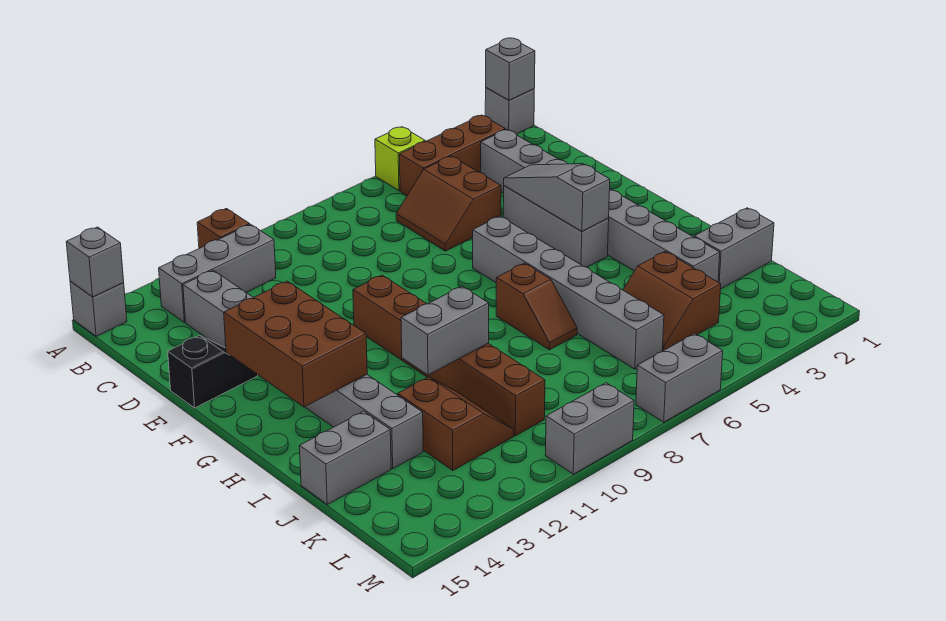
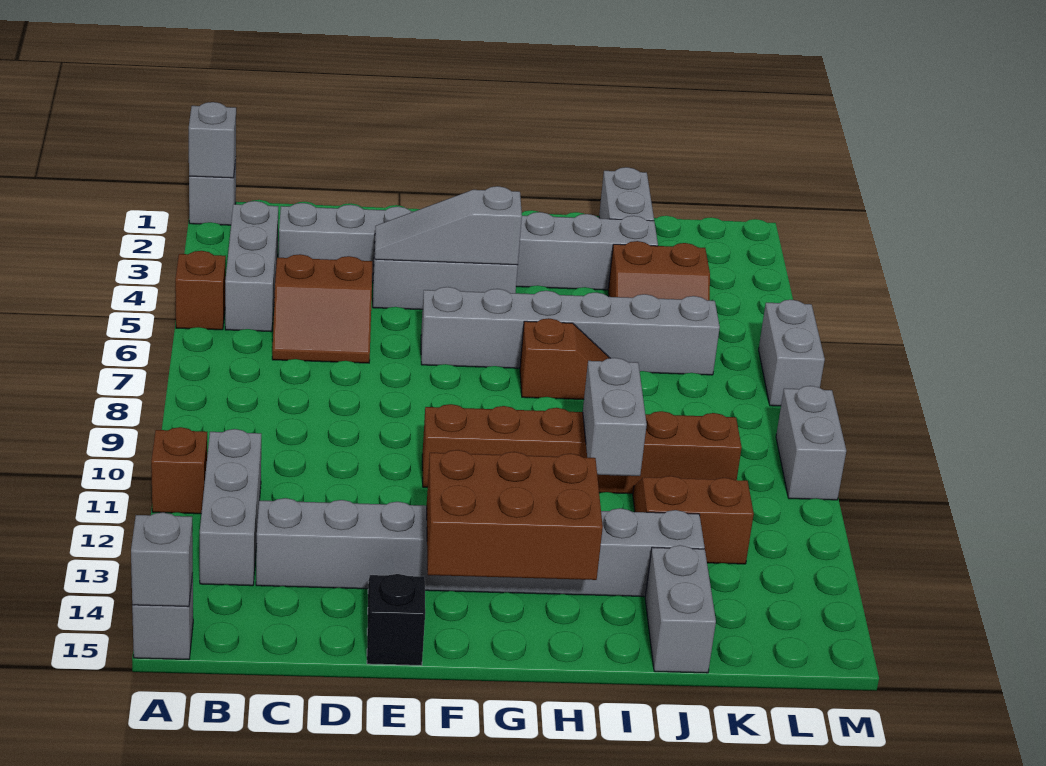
lime 1x1 brick [375,127,425,191] -> brown 1x1 brick [175,251,226,330]
brown 1x3 brick [399,115,506,195] -> grey 1x3 brick [225,201,278,332]

